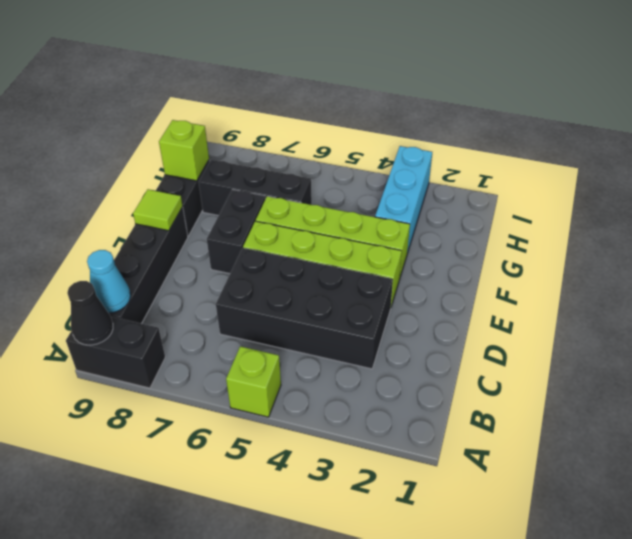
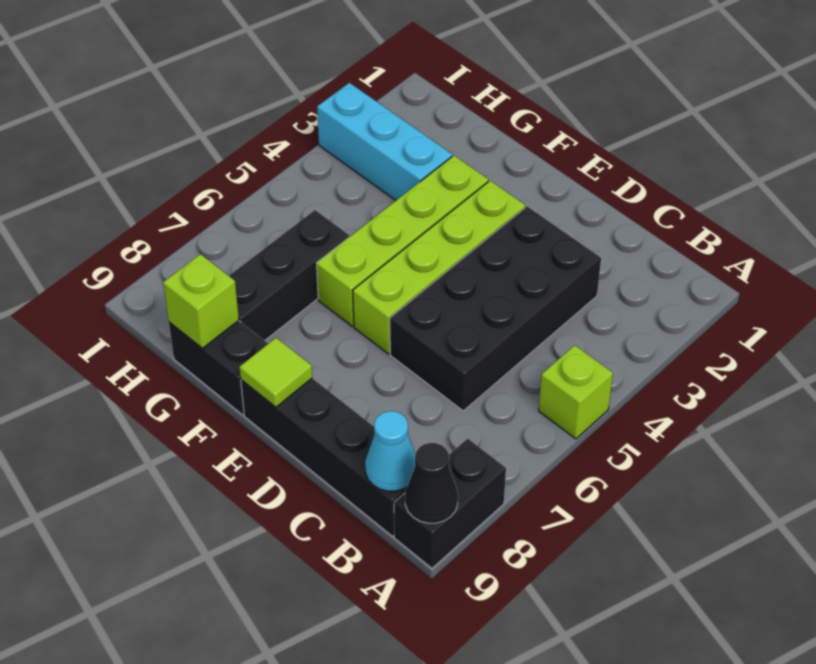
black 1x2 brick [207,189,265,274] -> none

